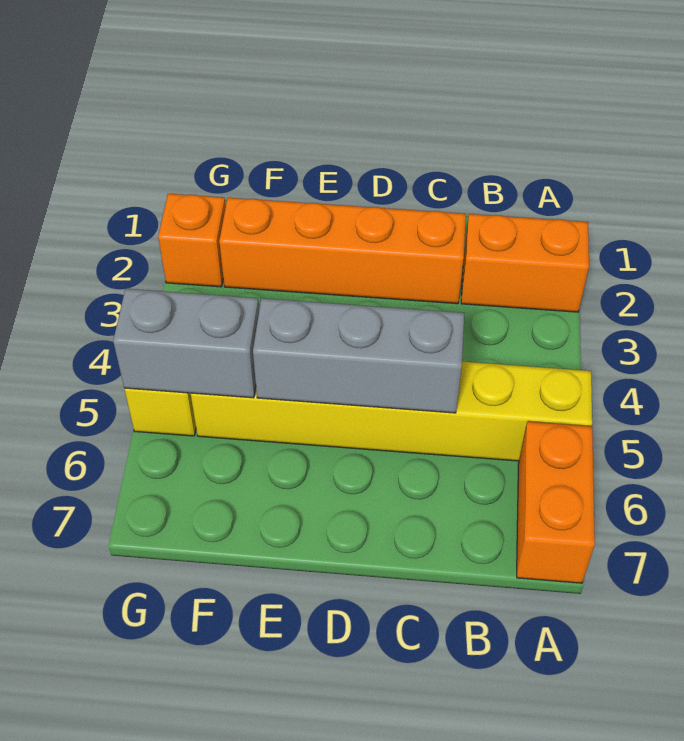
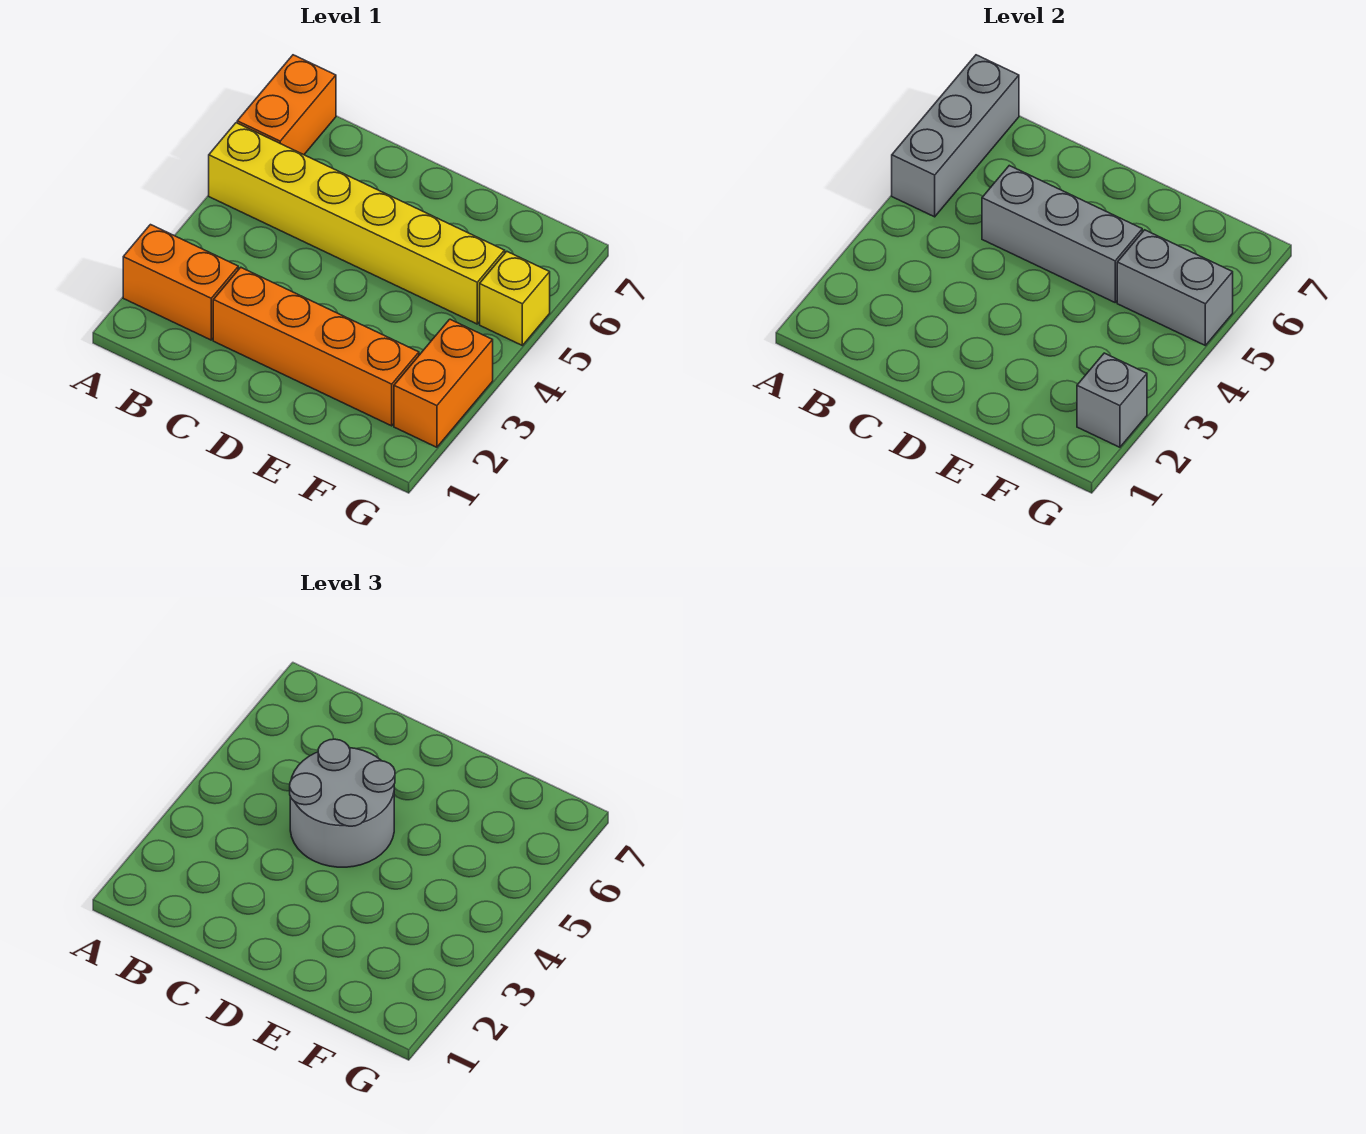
none -> grey 1x3 brick [892,55,1019,217]
none -> grey 2x2 round brick [290,739,395,867]
orange 1x1 brick [158,194,226,287] -> orange 1x2 brick [394,319,493,447]
none -> grey 1x1 brick [1077,353,1147,447]

